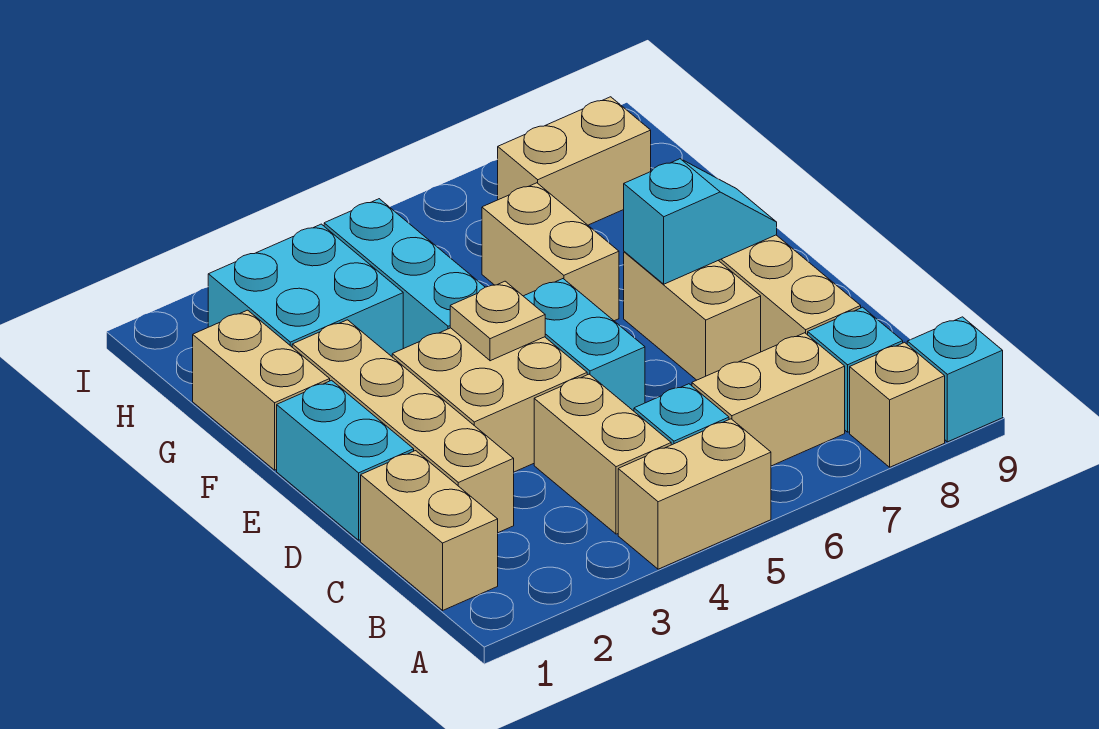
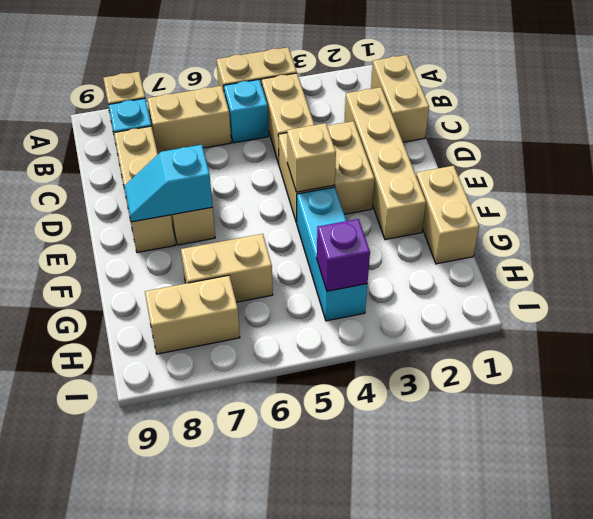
cyan 1x1 brick [907,317,1003,442] -> none
cyan 1x2 brick [277,380,414,540] -> none
cyan 1x2 brick [524,279,645,411] -> none
tan 1x1 plate [450,281,545,361] -> tan 1x1 brick [287,123,336,192]
tan 1x2 brick [482,183,619,321] -> tan 1x2 brick turned to [181,234,273,302]
cyan 2x2 brick [208,224,403,356] -> none
none -> purple 1x1 brick [317,219,370,291]

